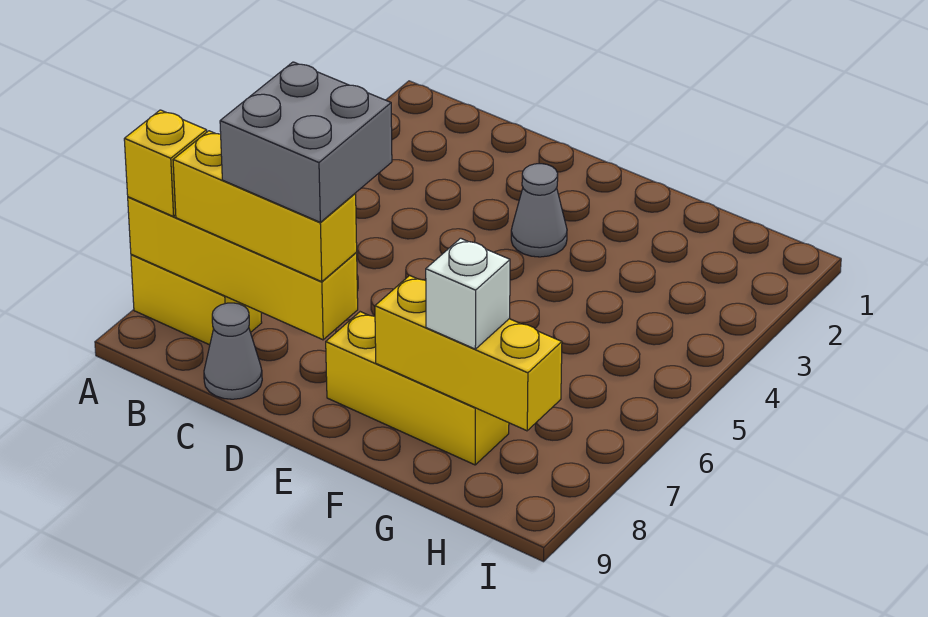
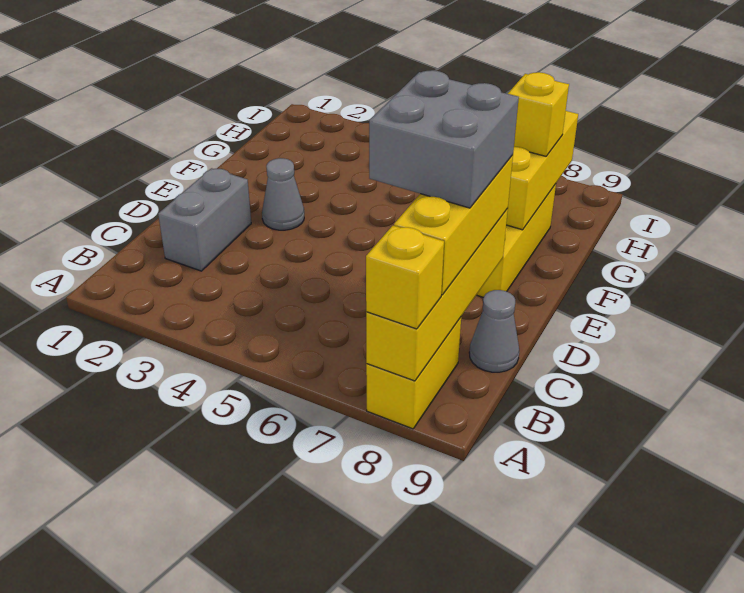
none -> grey 1x2 brick [158,168,251,271]
white 1x1 brick [426,238,510,349] -> yellow 1x1 brick [508,72,569,156]

